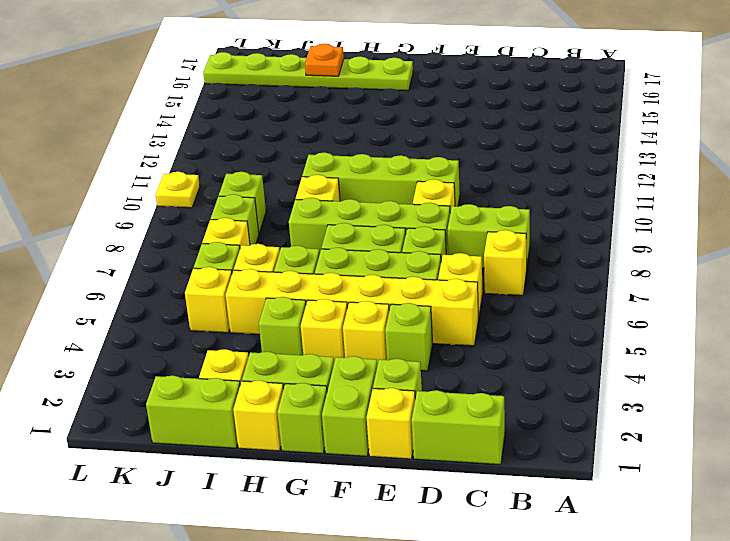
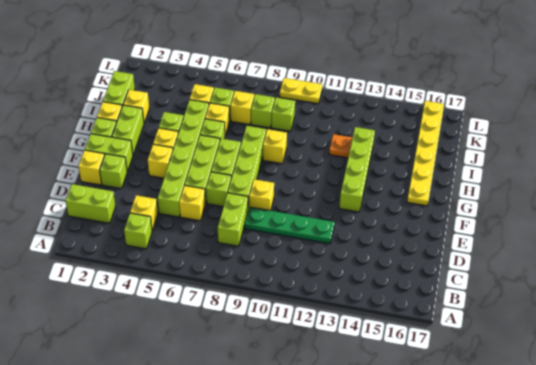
lime 1x2 brick [412,390,505,465] -> lime 1x2 brick turned to [66,184,116,223]
yellow 1x1 brick [484,230,527,295] -> yellow 1x1 brick moved to [130,195,158,231]
yellow 1x6 brick [226,269,479,346] -> lime 1x6 brick [158,100,209,217]
none -> green 1x4 plate [245,207,335,244]
lime 1x1 brick [385,303,433,371] -> lime 1x1 brick moved to [124,213,152,249]
lime 1x4 brick [302,152,460,206] -> lime 1x4 brick moved to [339,127,375,212]
lime 1x6 plate [203,52,413,91] -> yellow 1x6 plate [407,101,444,206]
orange 1x1 plate [305,44,344,76] -> orange 1x1 plate moved to [329,134,353,158]
yellow 1x1 plate [155,172,200,208] -> yellow 1x2 plate [280,78,323,104]

